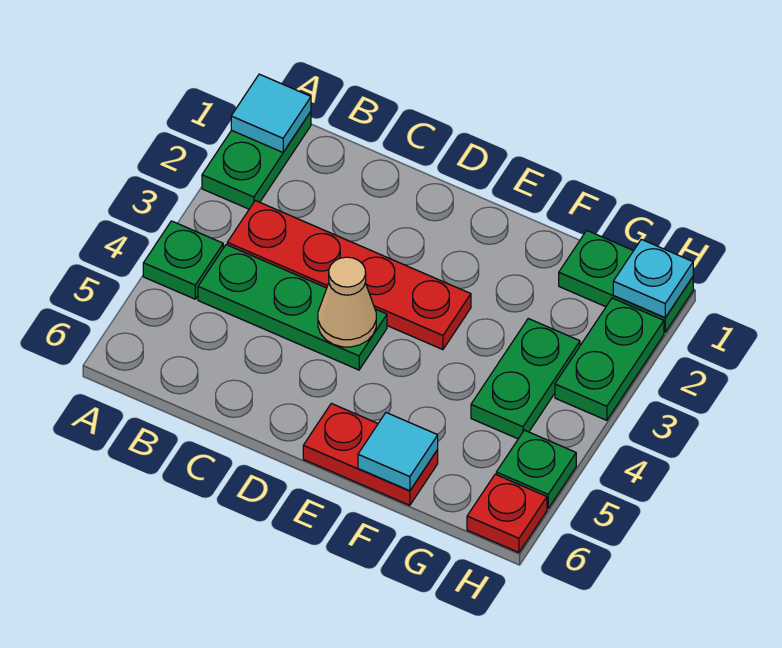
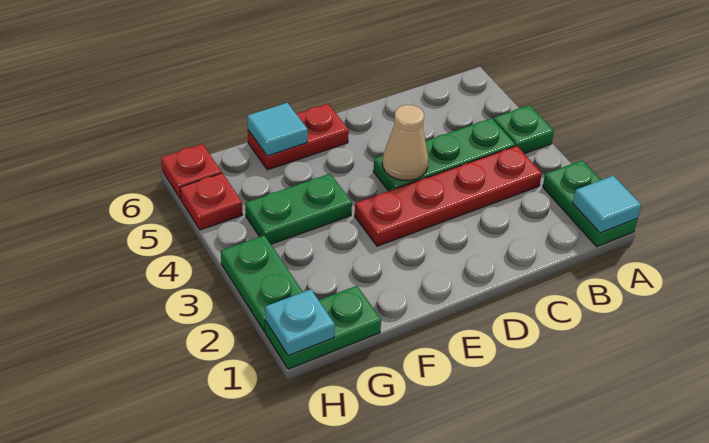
green 1x2 plate [471,319,580,439] -> green 1x2 plate turned to [245,174,352,244]
green 1x1 plate [496,430,576,508] -> red 1x1 plate [180,173,242,230]

